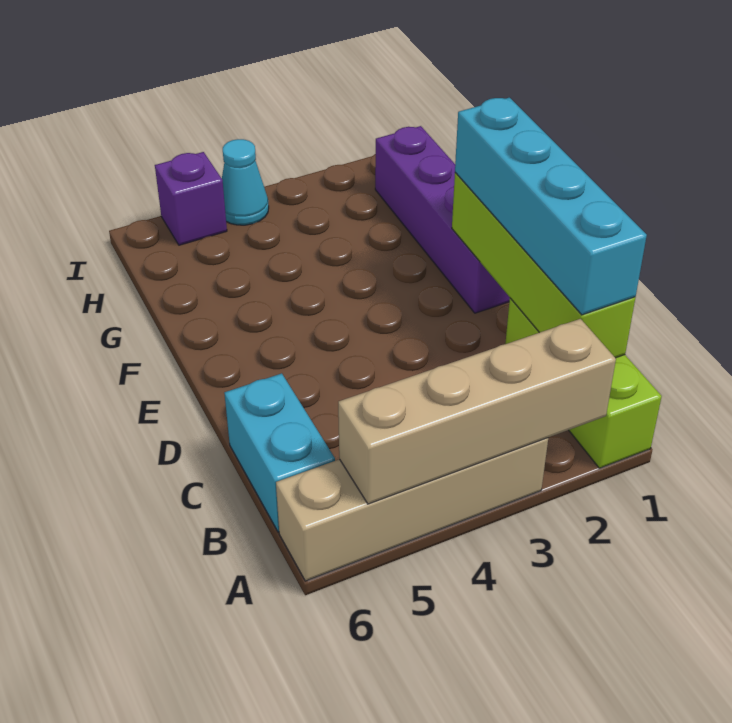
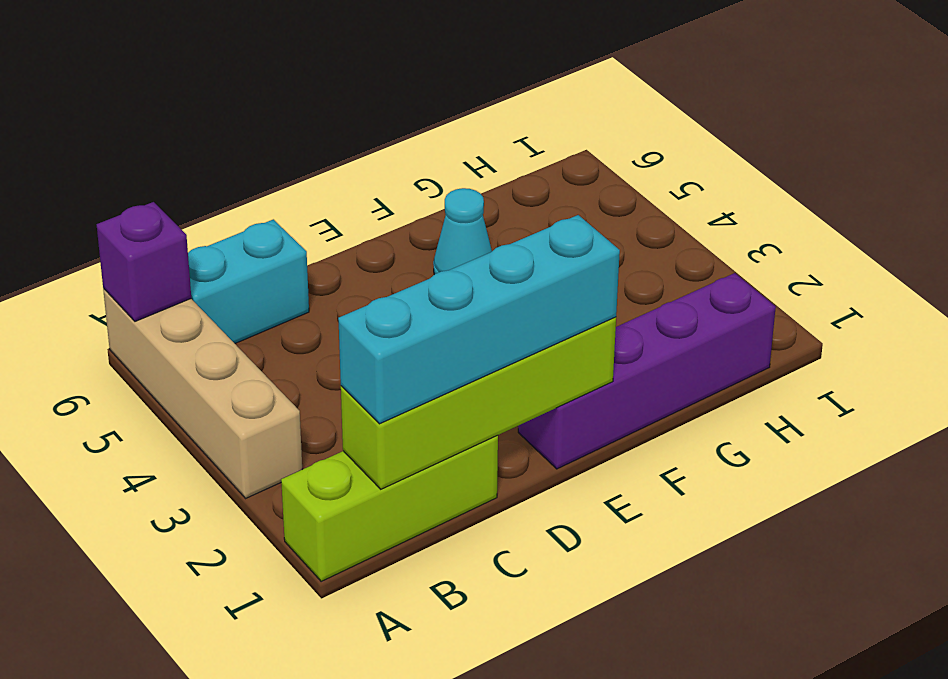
tan 1x4 brick [338,319,616,504] -> none
cyan 1x1 cone [222,139,269,225] -> cyan 1x1 cone moved to [433,188,492,274]
purple 1x1 brick [155,152,227,245] -> purple 1x1 brick moved to [97,202,191,321]

